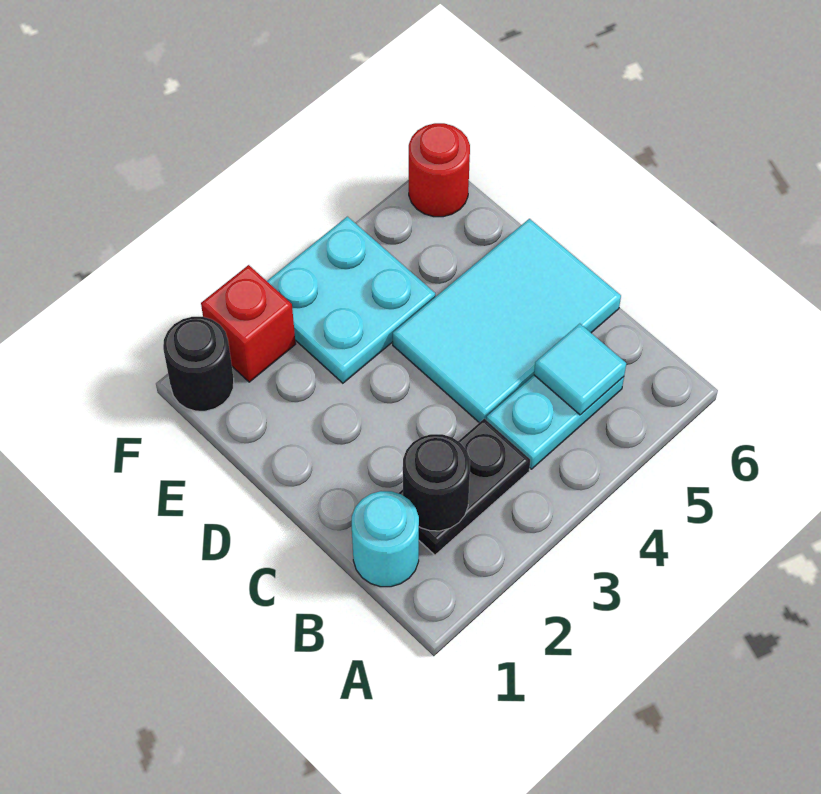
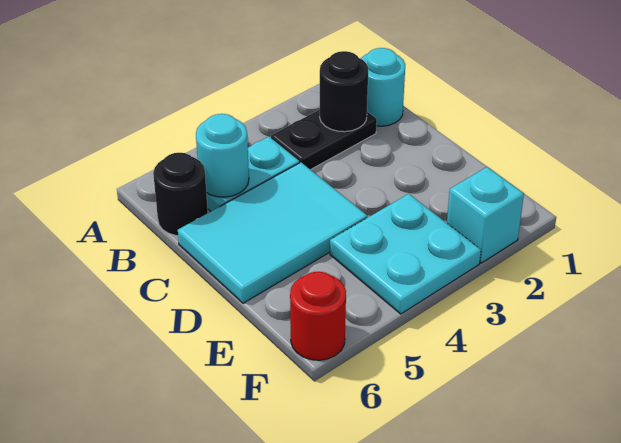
cyan 1x1 tile [534,324,626,415] -> cyan 1x1 round brick [196,114,249,197]
black 1x1 round brick [163,317,234,411] -> black 1x1 round brick moved to [153,153,208,236]
red 1x1 brick [201,265,296,382] -> cyan 1x1 brick [447,167,524,263]

